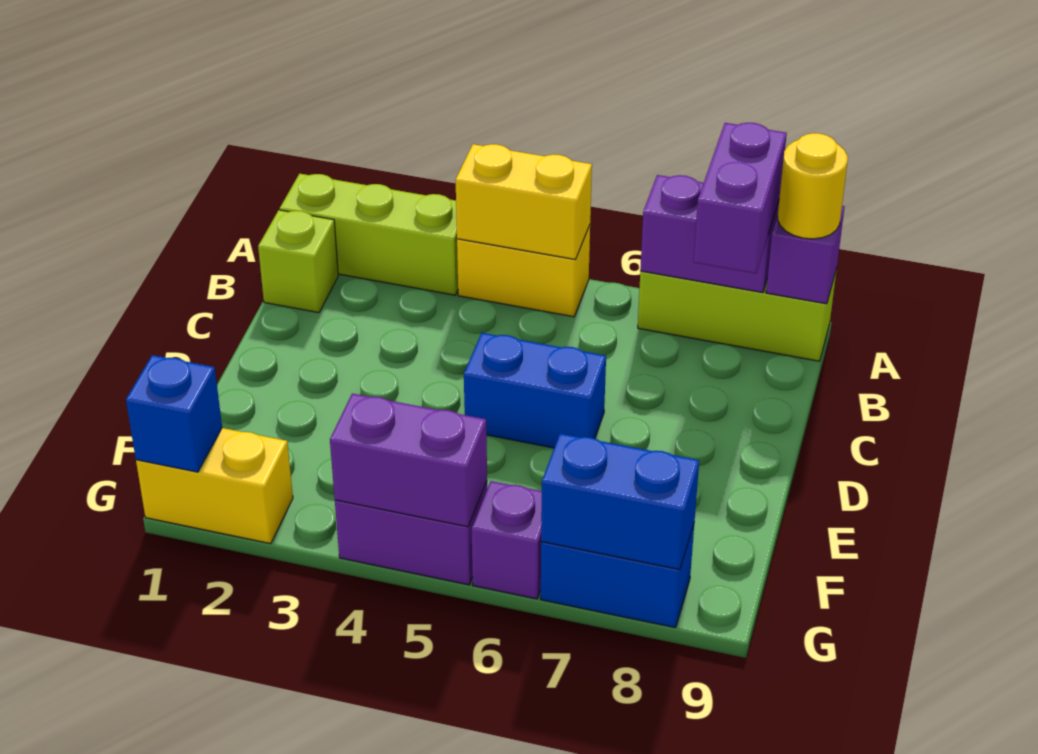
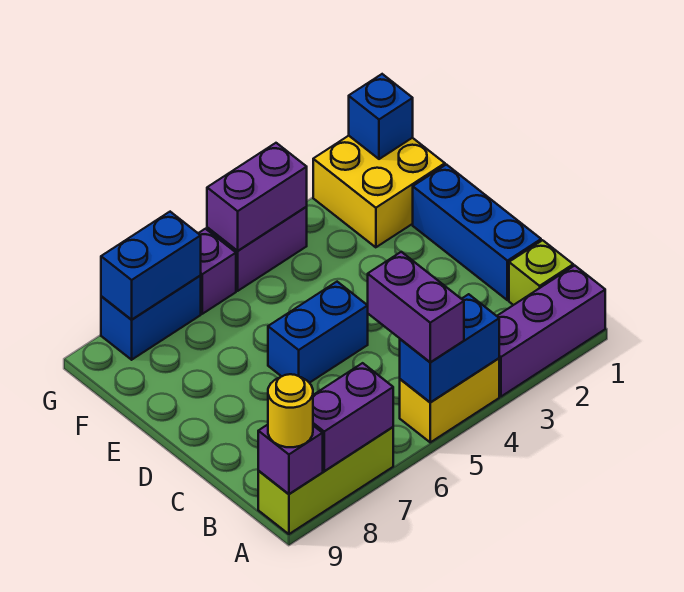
lime 1x3 brick [280,174,458,295] -> purple 1x3 brick [497,266,605,397]
yellow 1x2 brick [456,144,592,260] -> blue 1x2 brick [400,294,499,402]
purple 1x2 brick [694,123,787,273] -> purple 1x2 brick moved to [368,252,464,362]
none -> blue 1x3 brick [413,165,541,300]
yellow 1x2 brick [136,428,293,544] -> yellow 2x2 brick [313,136,445,247]

